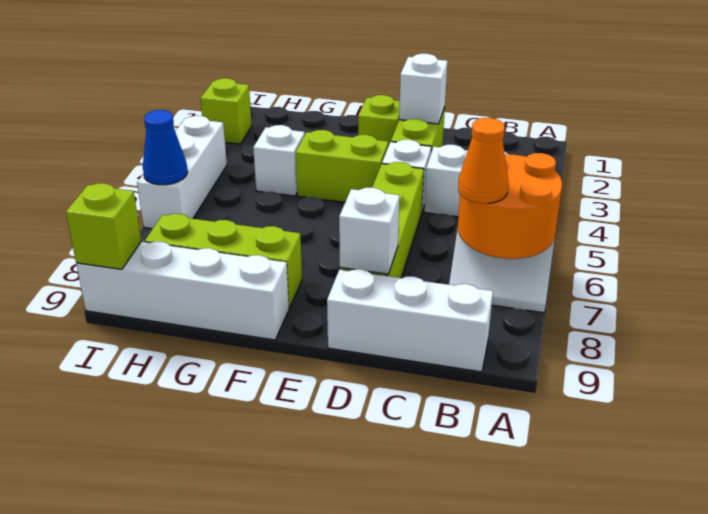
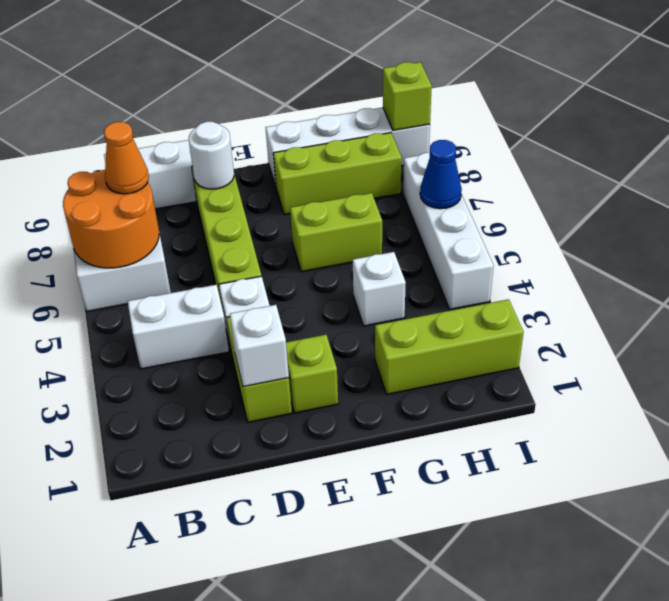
white 1x1 brick [339,188,400,274] -> white 1x1 round brick [189,122,234,189]
lime 1x2 brick [296,130,388,202] -> lime 1x2 brick moved to [290,193,382,272]
lime 1x1 brick [200,78,252,144] -> lime 1x3 brick [375,299,524,395]
white 1x3 brick [137,116,227,229] -> white 1x4 brick [403,153,494,309]

